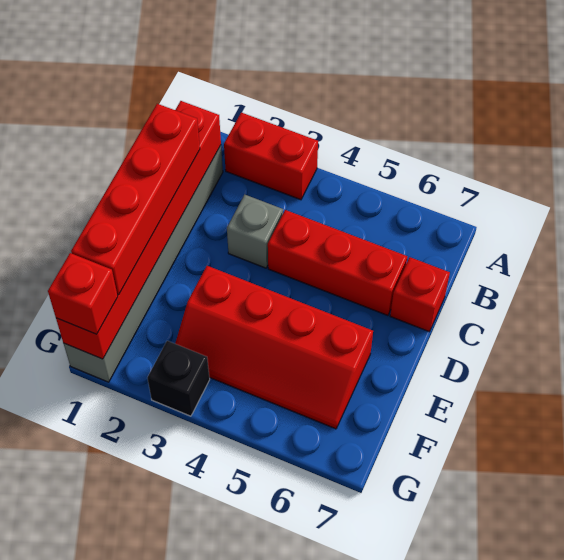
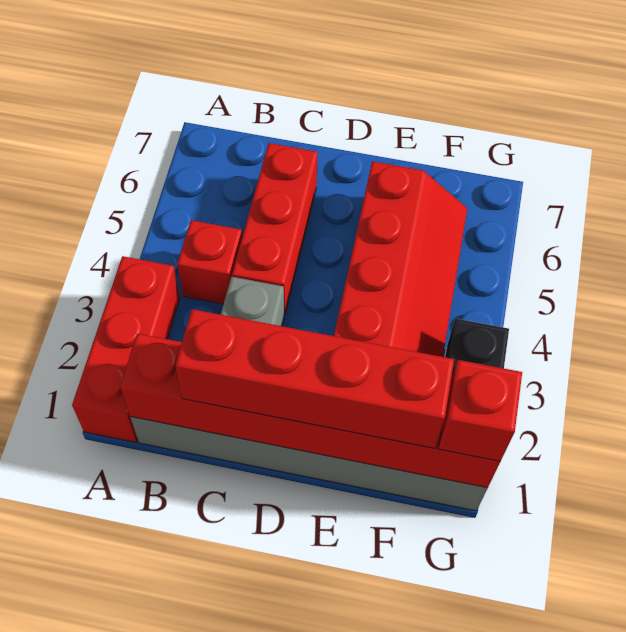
red 1x2 brick [224,113,318,200] -> red 1x3 brick [72,256,180,442]
red 1x1 brick [390,257,450,332] -> red 1x1 brick moved to [177,220,242,304]

